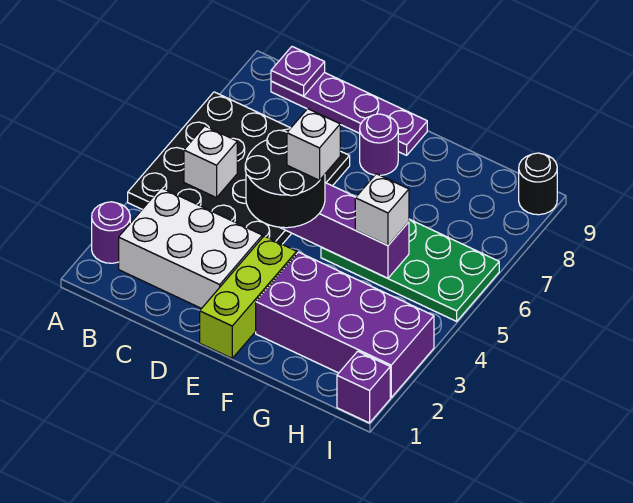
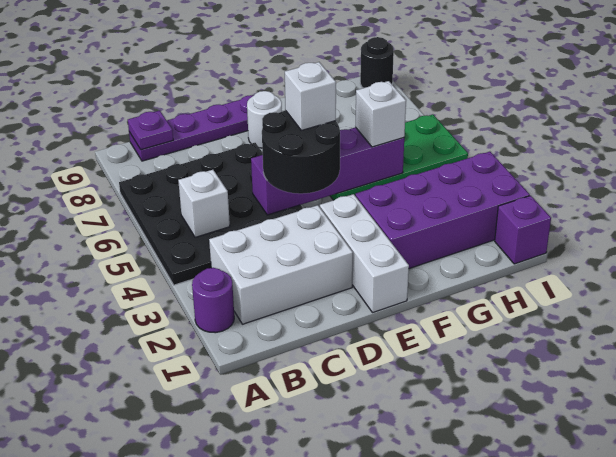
lime 1x3 brick [200,236,297,358] -> white 1x3 brick [320,194,409,313]
purple 1x1 round brick [360,114,398,175] -> white 1x1 round brick [247,91,282,148]

